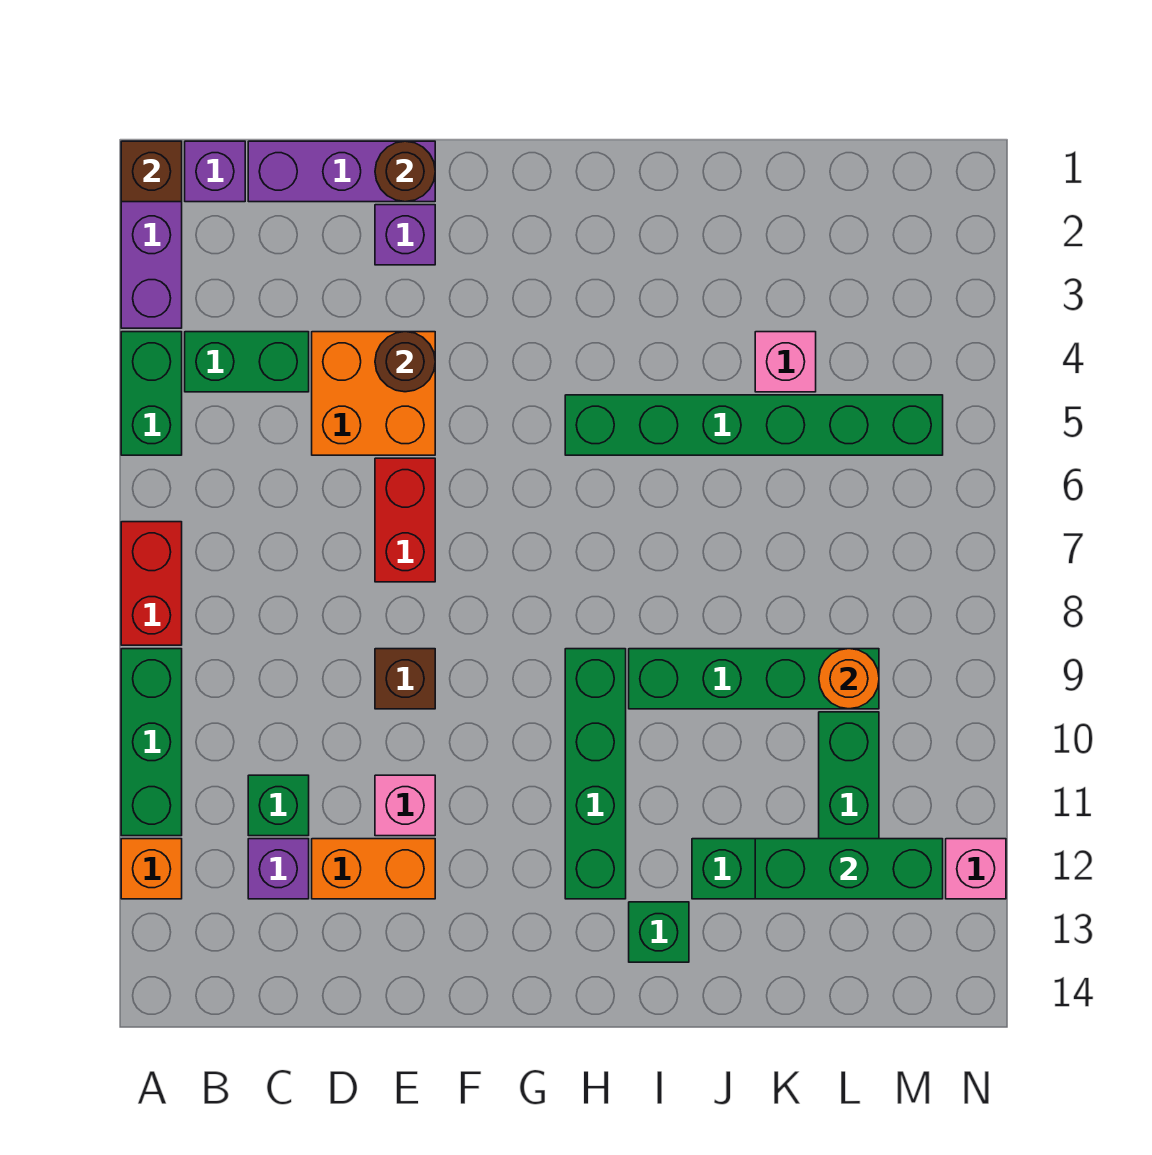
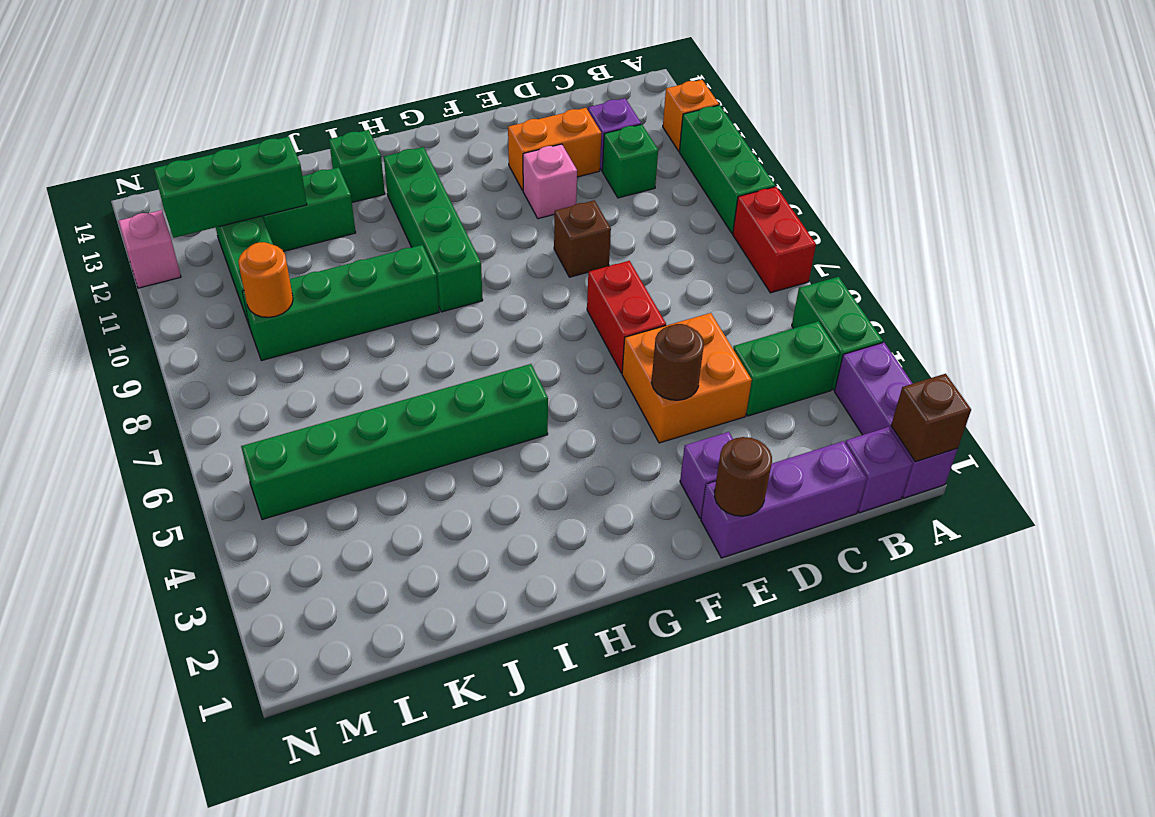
pink 1x1 brick [755,332,816,392] -> none

